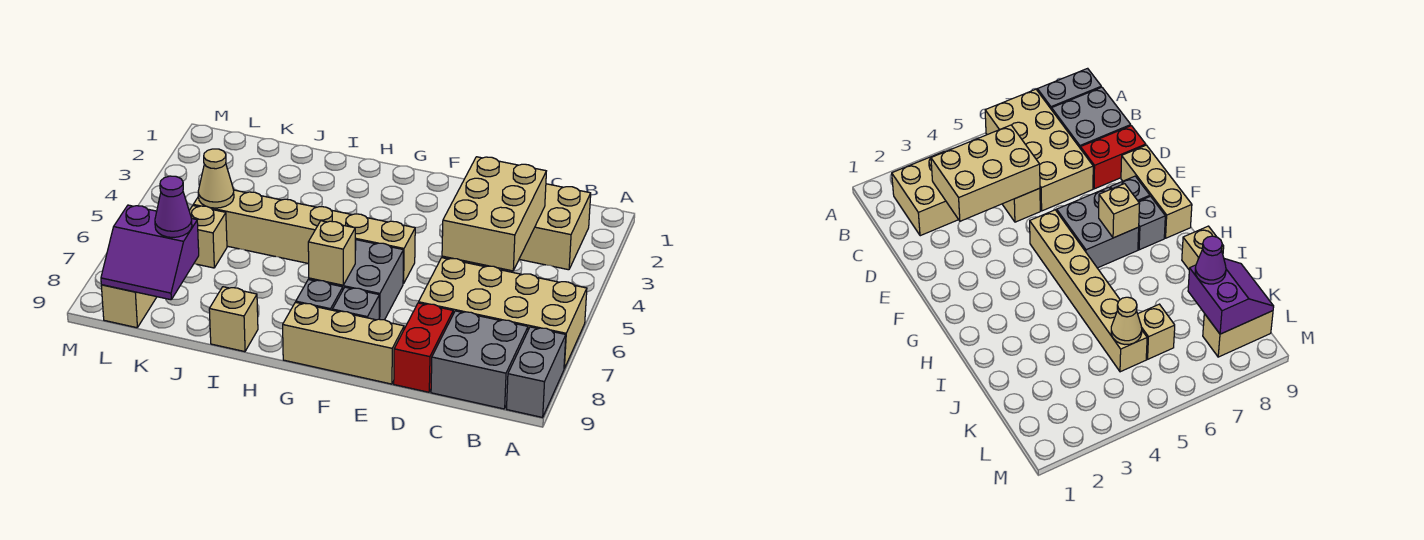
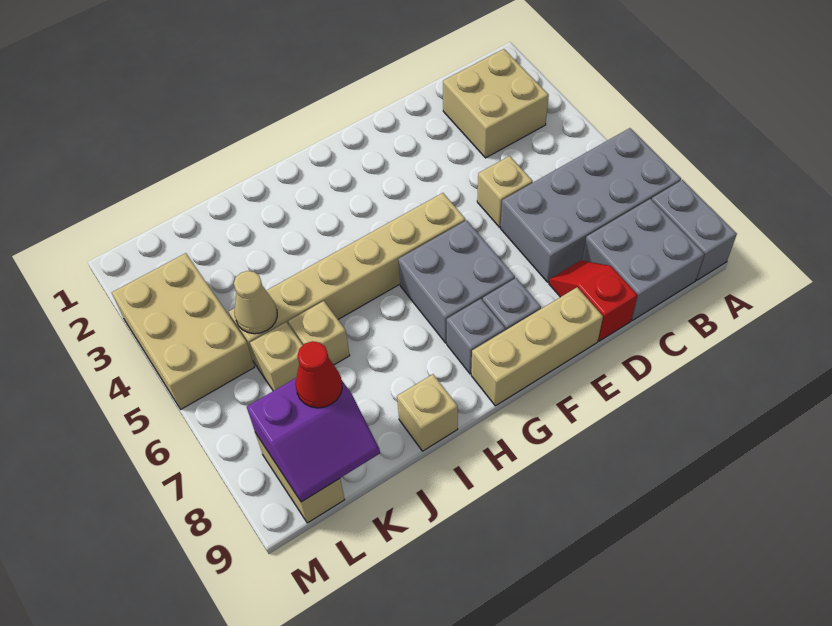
tan 2x4 brick [419,258,587,369] -> grey 2x4 brick [500,128,681,282]
tan 2x3 brick [442,157,546,271] -> tan 2x3 brick moved to [112,253,254,409]
red 1x2 brick [394,303,453,392] -> red 1x2 slope [549,260,638,341]
tan 1x1 brick [308,221,355,285] -> tan 1x1 brick moved to [288,301,350,365]
purple 1x1 cone [155,176,192,237] -> red 1x1 cone [296,341,342,408]

